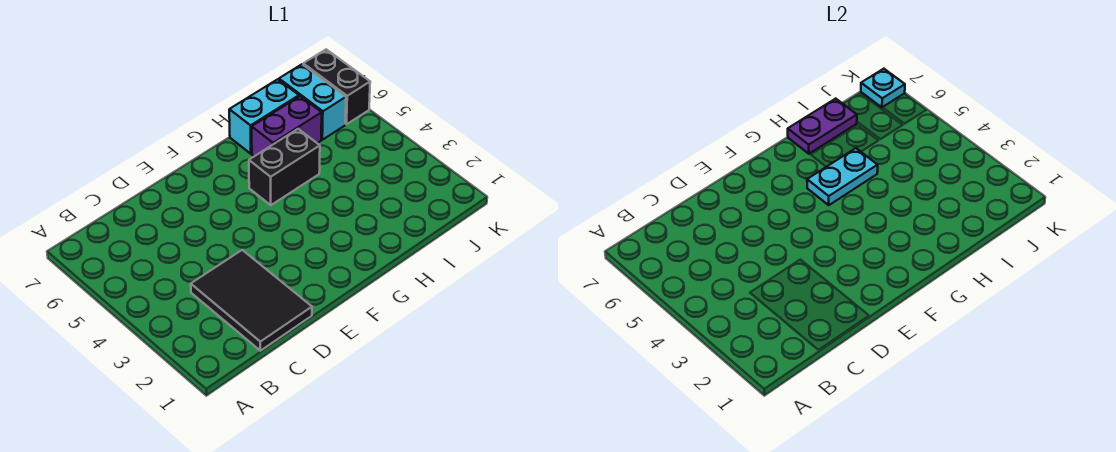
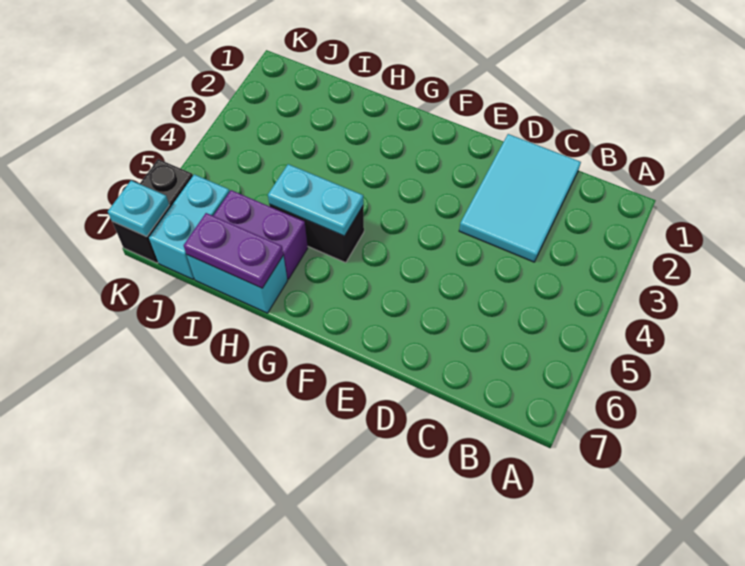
black 2x3 tile [191,250,312,351] -> cyan 2x3 tile [459,134,581,262]

